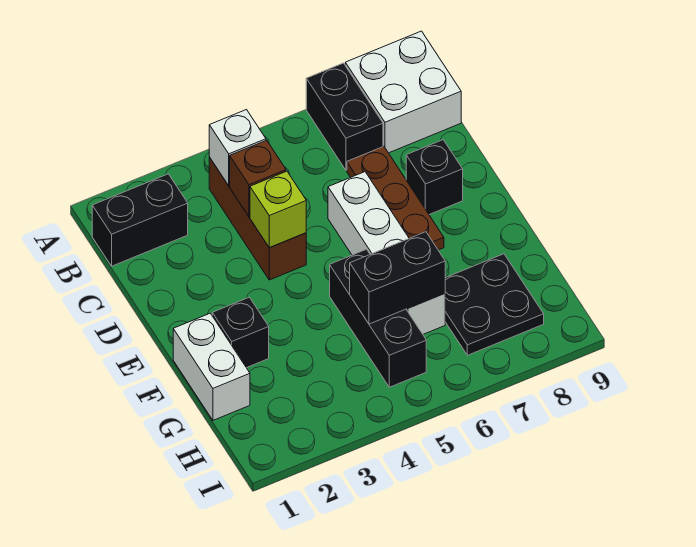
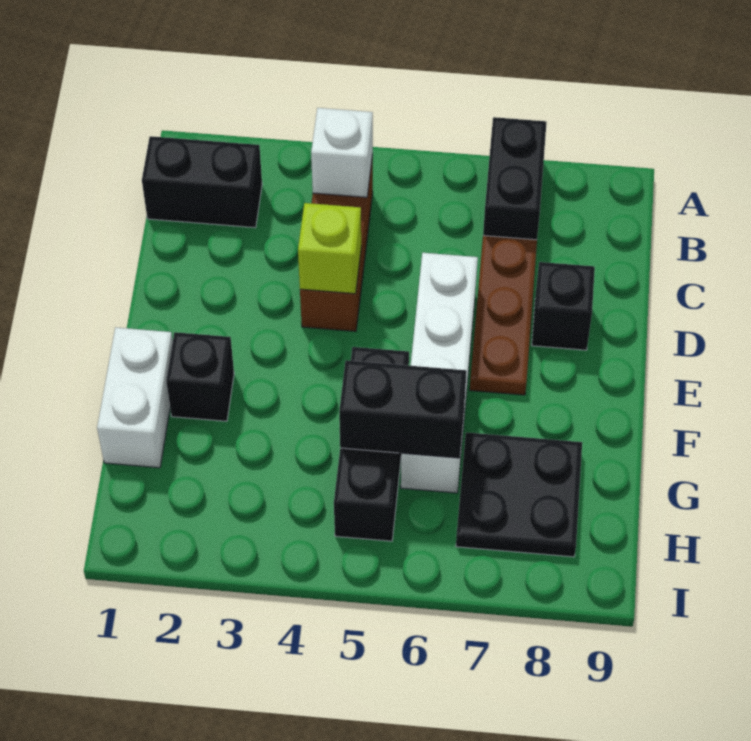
white 2x2 brick [345,31,461,153] -> none
brown 1x1 brick [230,140,286,217] -> none

